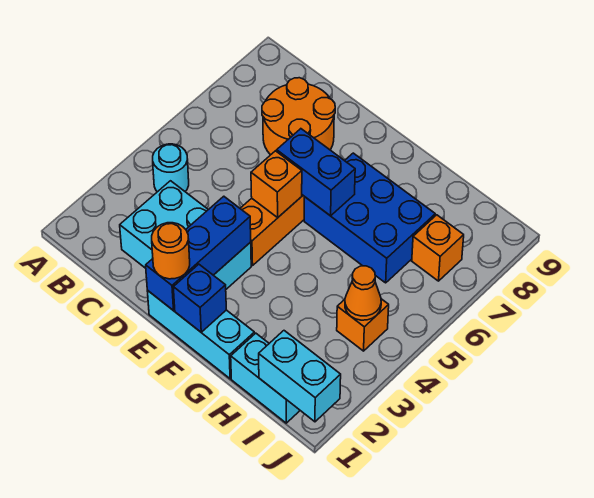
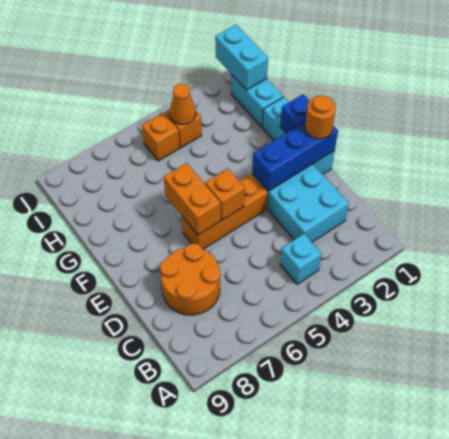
cyan 1x1 round brick [153,144,189,192] -> cyan 1x1 brick [280,234,322,284]
blue 1x2 brick [277,129,355,216] -> orange 1x2 brick [164,163,221,235]
blue 2x3 brick [304,153,435,283] -> none
orange 1x1 brick [412,215,464,281] -> orange 1x1 brick moved to [142,113,180,161]

